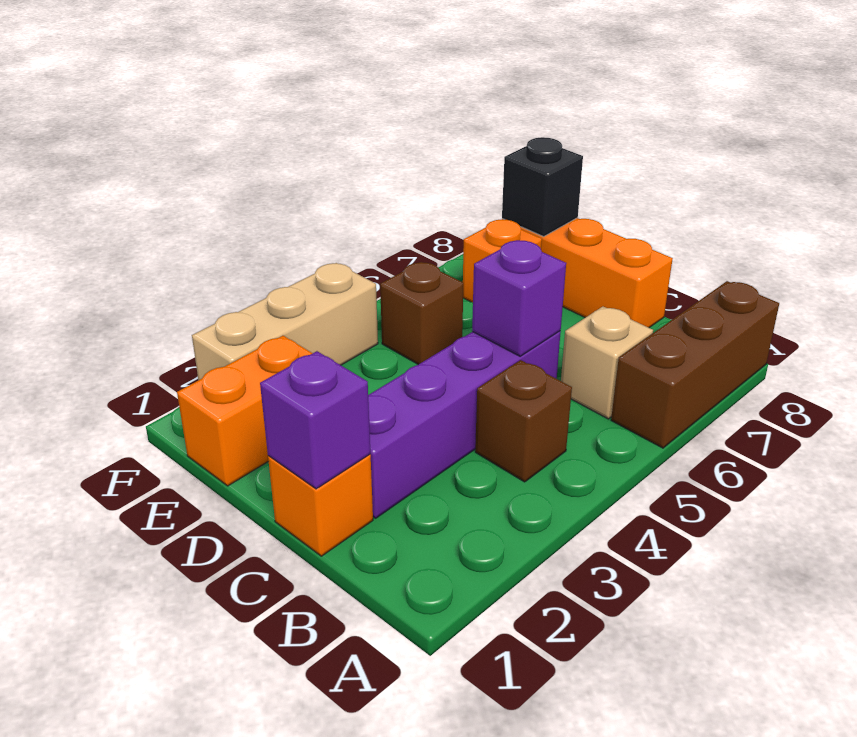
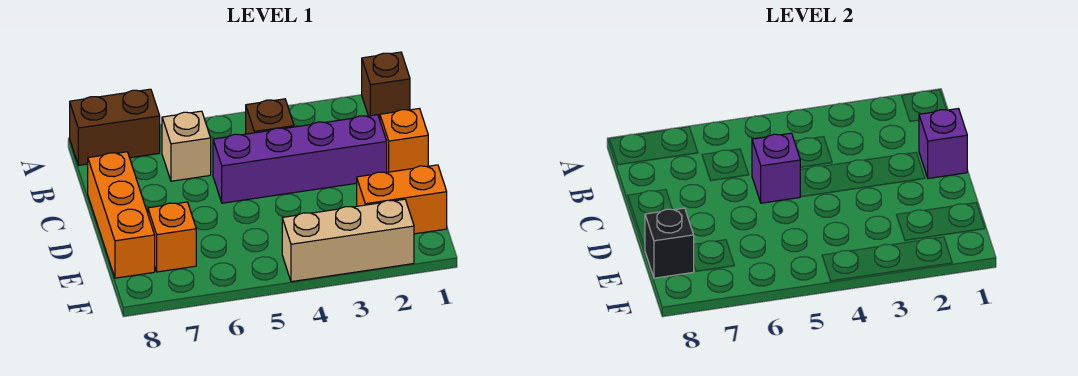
brown 1x3 brick [611,281,779,448] -> brown 1x2 brick [70,89,160,165]
brown 1x1 brick [380,262,463,365] -> brown 1x1 brick moved to [362,52,410,119]

